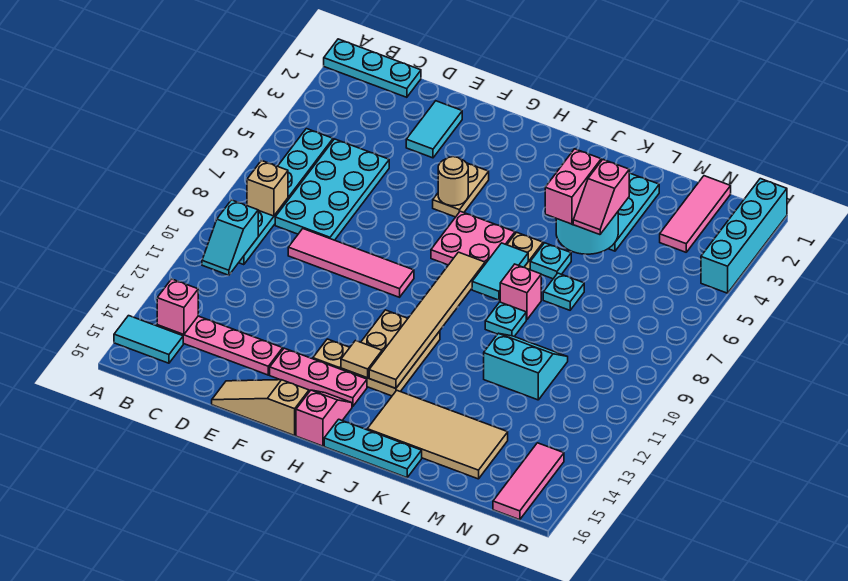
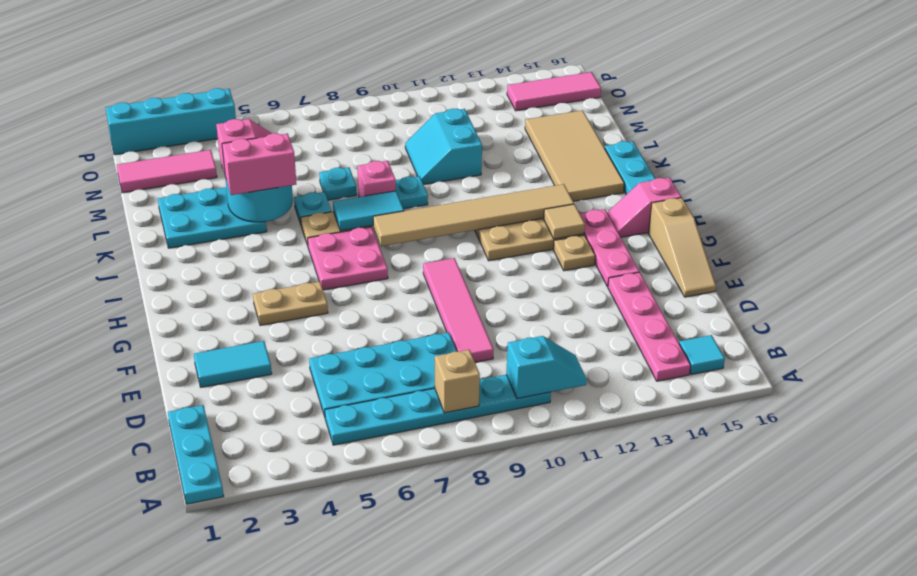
cyan 1x2 tile [114,316,183,363] -> cyan 1x1 tile [679,335,725,375]
pink 1x1 brick [157,279,198,335] -> none
tan 1x1 round brick [438,157,468,206] -> none

